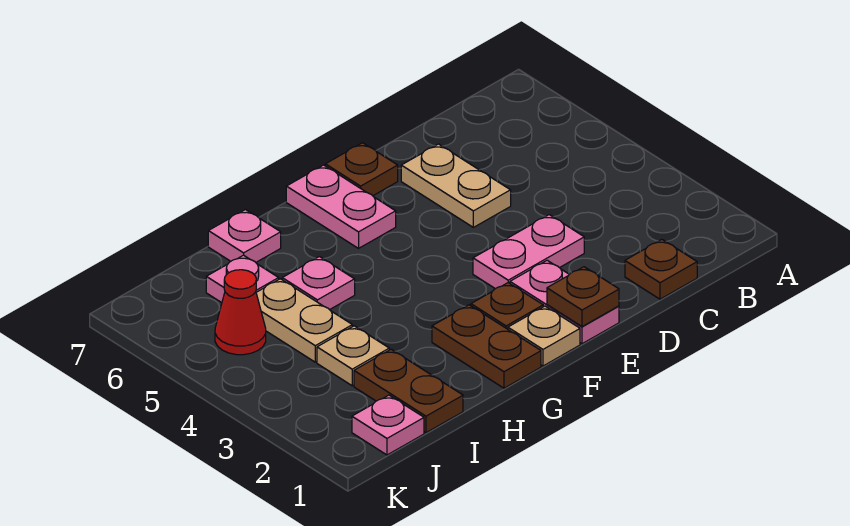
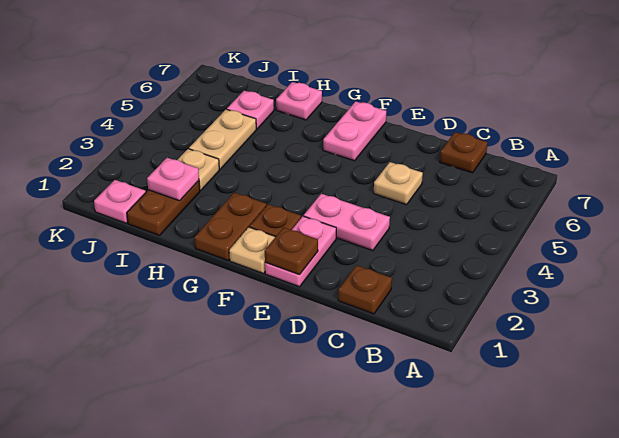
tan 1x2 plate [401,144,511,227] -> tan 1x1 plate [374,162,423,205]
brown 1x1 plate [325,143,398,196] -> brown 1x1 plate moved to [440,132,487,173]
pink 1x1 plate [282,257,355,310] -> pink 1x1 plate moved to [147,158,199,201]
red 1x1 cone [215,270,266,355] -> none

